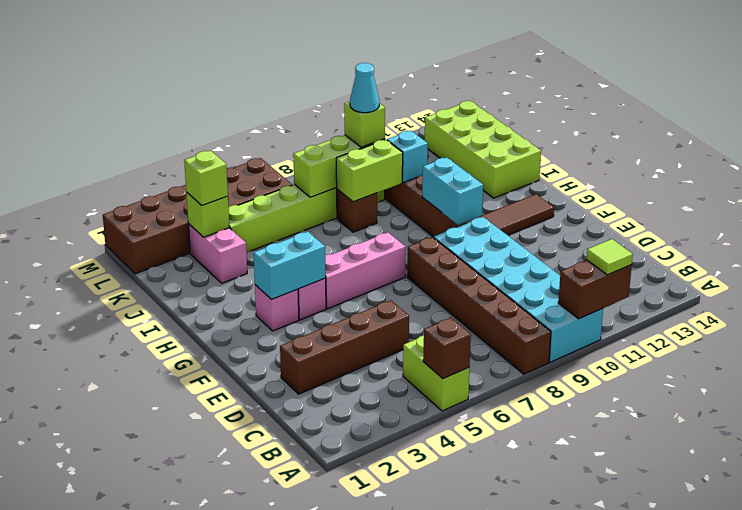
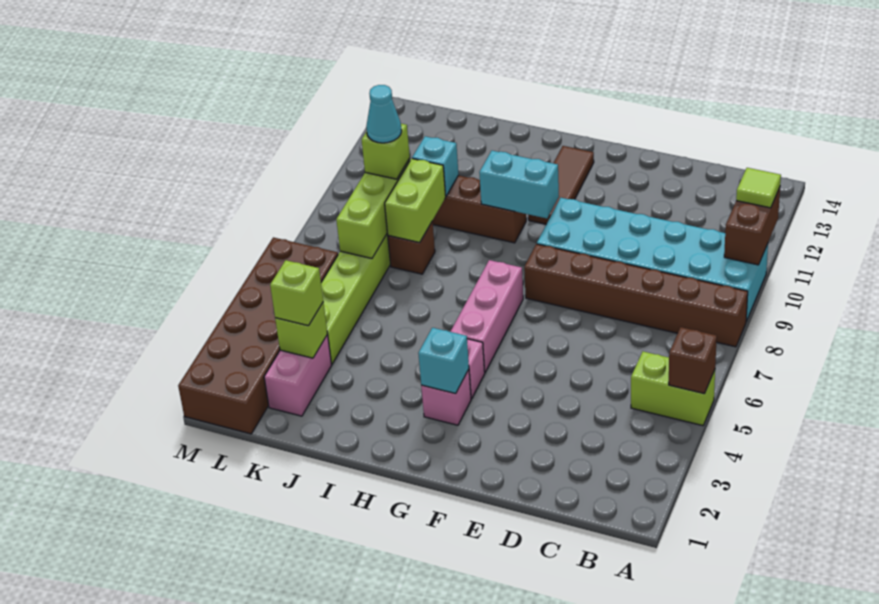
brown 1x4 brick [280,300,409,394] -> none
cyan 1x2 brick [254,232,326,299] -> cyan 1x1 brick [418,328,469,393]
lime 2x4 brick [425,101,541,198] -> none
pink 1x2 brick [188,224,247,283] -> pink 1x2 brick turned to [264,335,332,416]

